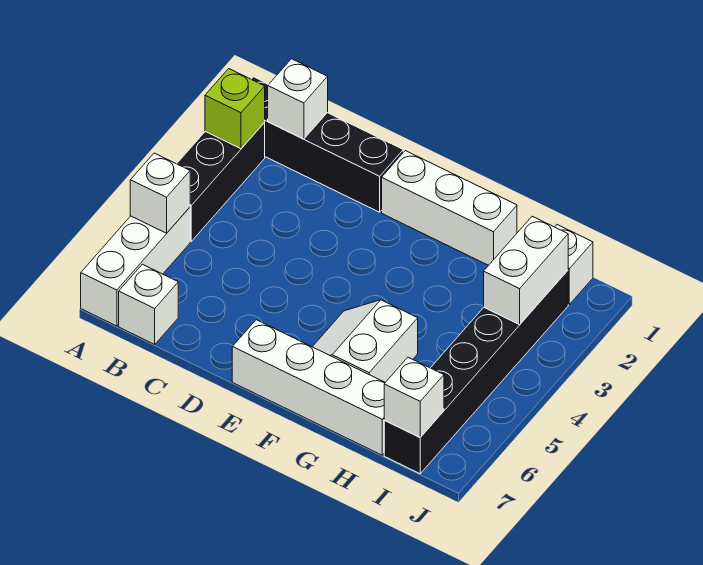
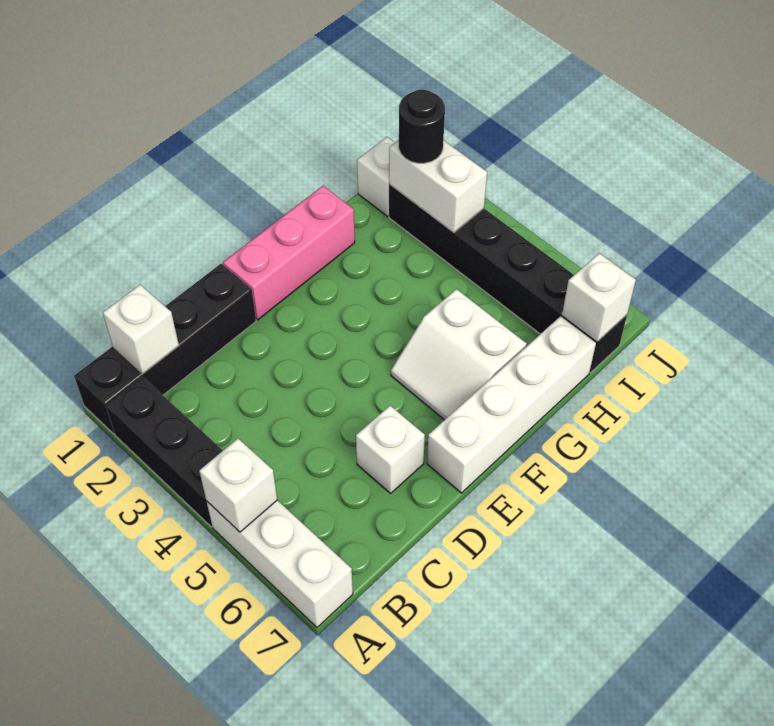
lime 1x1 brick [205,69,265,149] -> none
white 1x1 brick [119,264,178,344] -> white 1x1 brick moved to [356,406,425,493]
white 1x3 brick [382,151,517,265] -> pink 1x3 brick [223,186,355,320]
none -> black 1x1 round brick [399,90,445,163]

